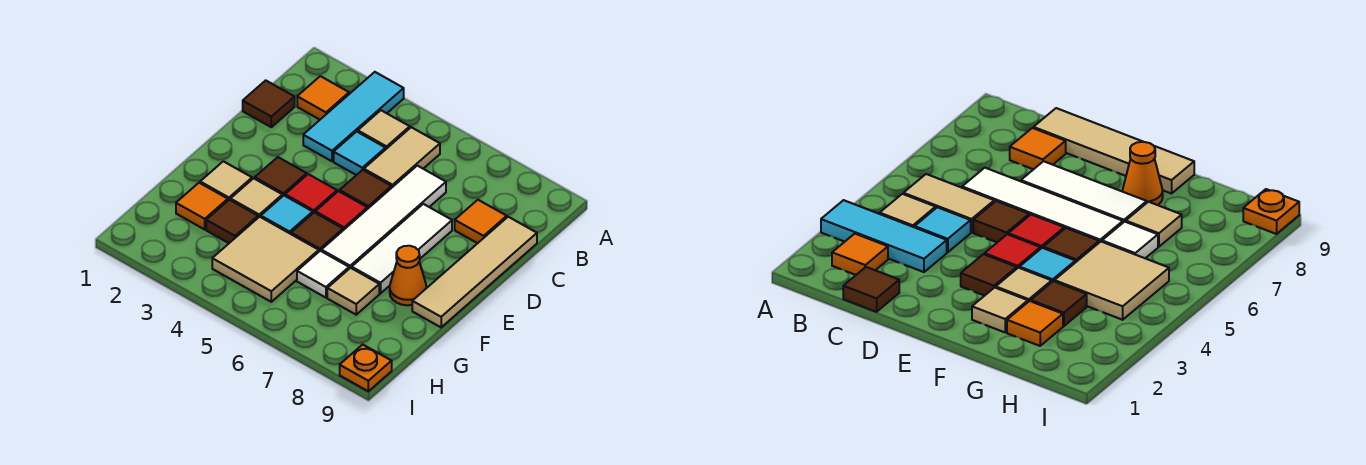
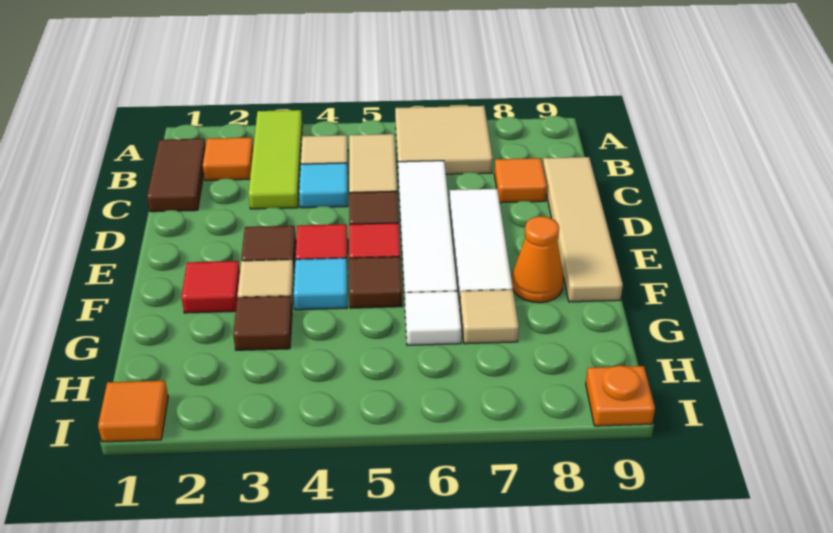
cyan 1x3 tile [303,72,404,161] -> lime 1x3 tile [249,110,302,209]
brown 1x1 tile [243,80,295,127] -> brown 1x2 tile [147,139,206,212]
tan 1x1 tile [200,161,252,200] -> red 1x1 tile [181,261,240,313]
orange 1x1 tile [176,183,228,229] -> orange 1x1 tile moved to [98,381,168,442]
tan 2x2 tile [212,217,319,302] -> tan 2x2 tile moved to [395,106,493,174]

